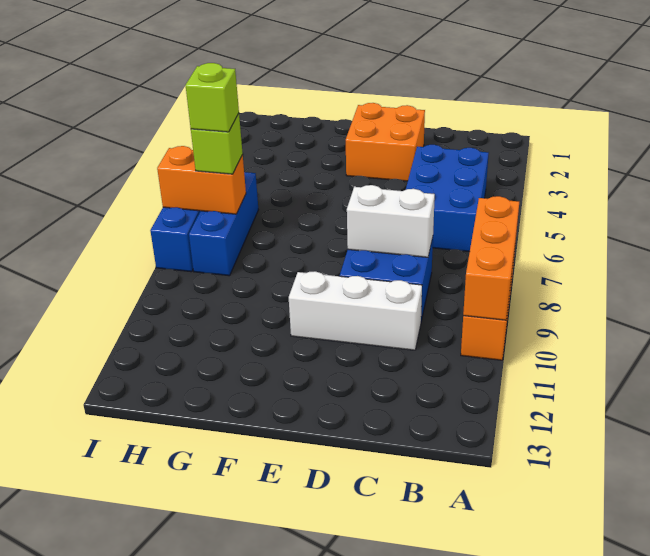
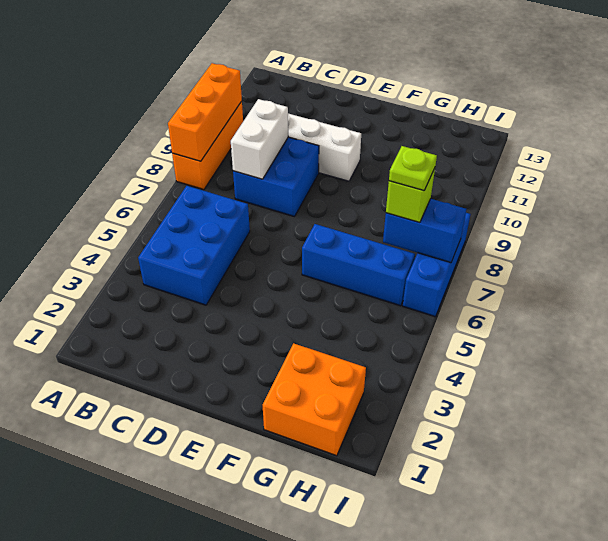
white 1x2 brick [347,185,435,257] -> white 1x2 brick turned to [231,99,288,179]
orange 2x2 brick [346,103,425,181] -> orange 2x2 brick moved to [263,343,366,456]
blue 1x3 brick [189,172,258,276] -> blue 1x3 brick turned to [302,224,415,306]
orange 1x2 brick [157,146,246,214] -> blue 1x2 brick [383,199,466,263]
lime 1x1 brick [185,63,239,132] -> lime 1x1 plate [389,146,437,191]

